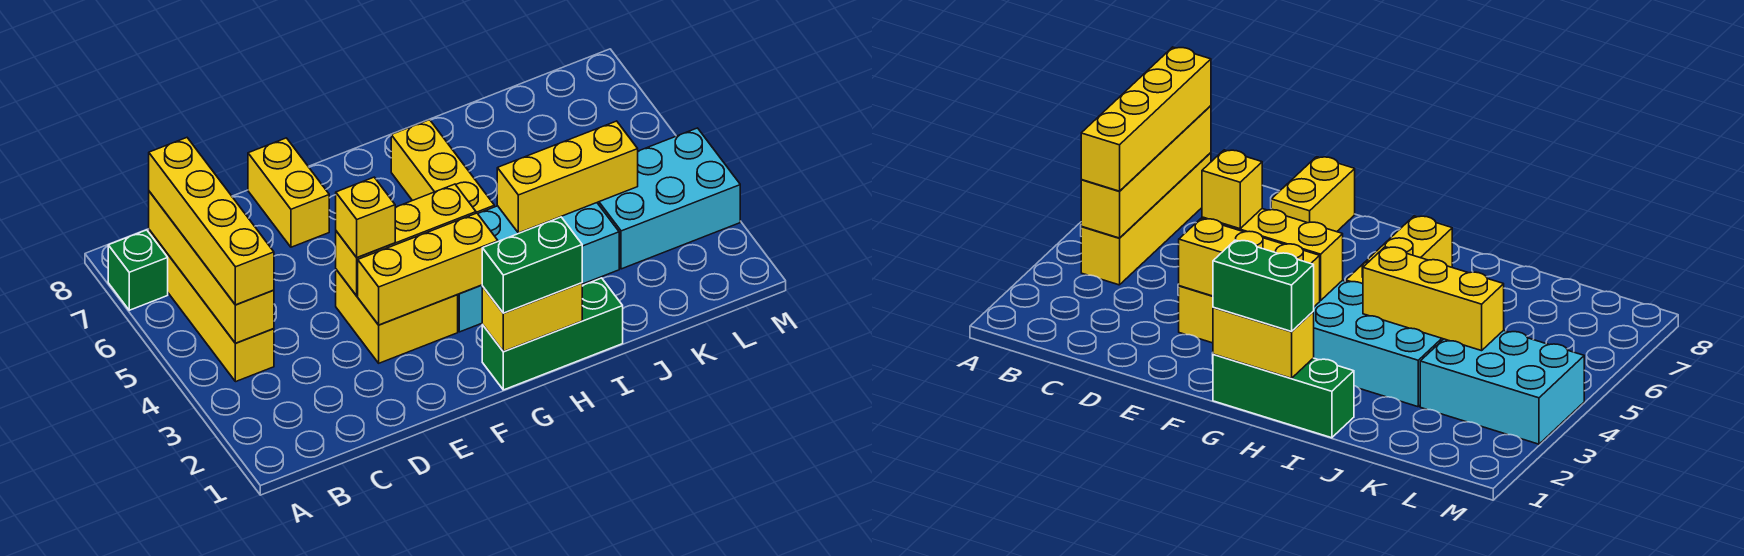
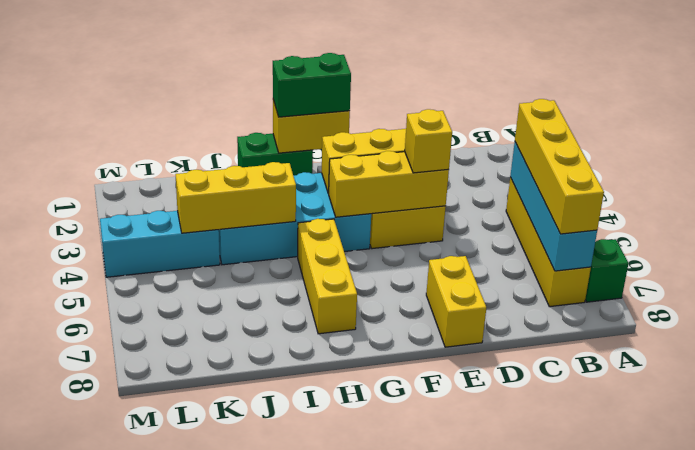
yellow 1x4 brick [149,191,274,343] -> cyan 1x4 brick [510,142,597,271]
green 1x3 brick [482,278,623,390] -> green 1x2 brick [237,133,313,176]
cyan 2x3 brick [597,128,740,269] -> cyan 1x3 brick [100,211,220,277]

